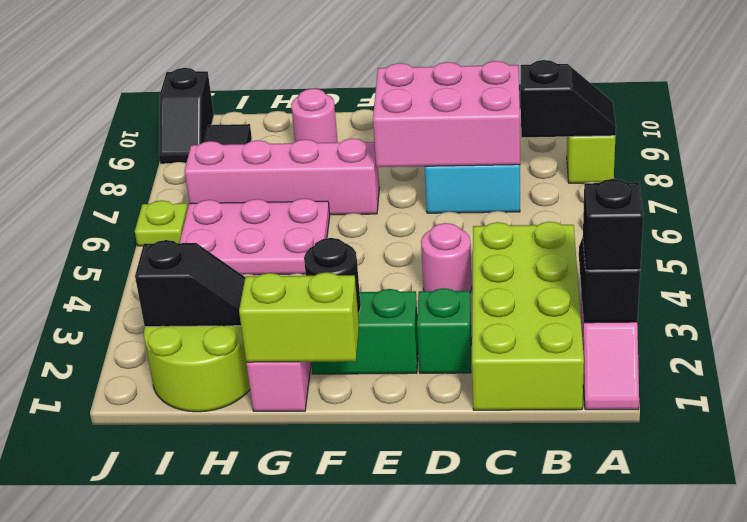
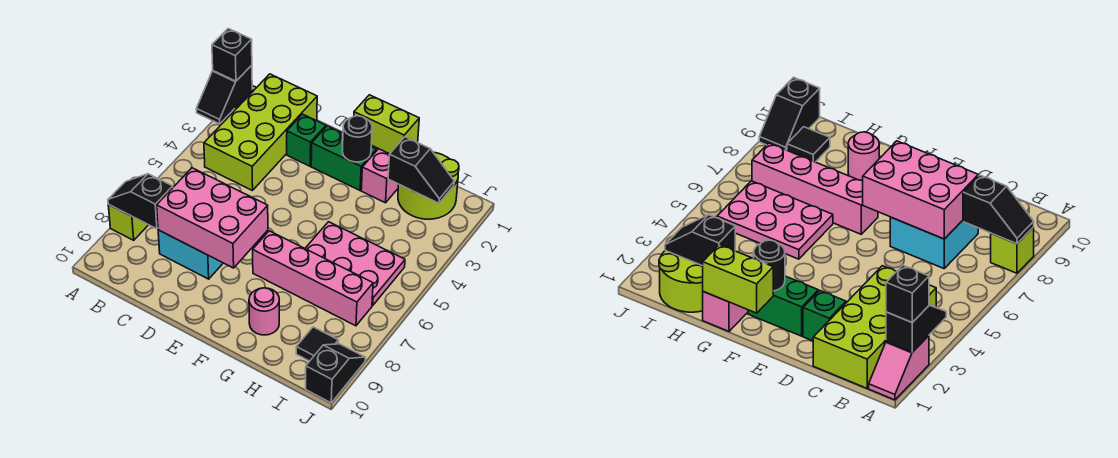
pink 1x1 round brick [421,223,472,293] -> none
black 1x2 slope [135,240,245,327] -> black 1x2 slope turned to [388,137,454,203]
lime 1x1 plate [135,201,188,246] -> none

